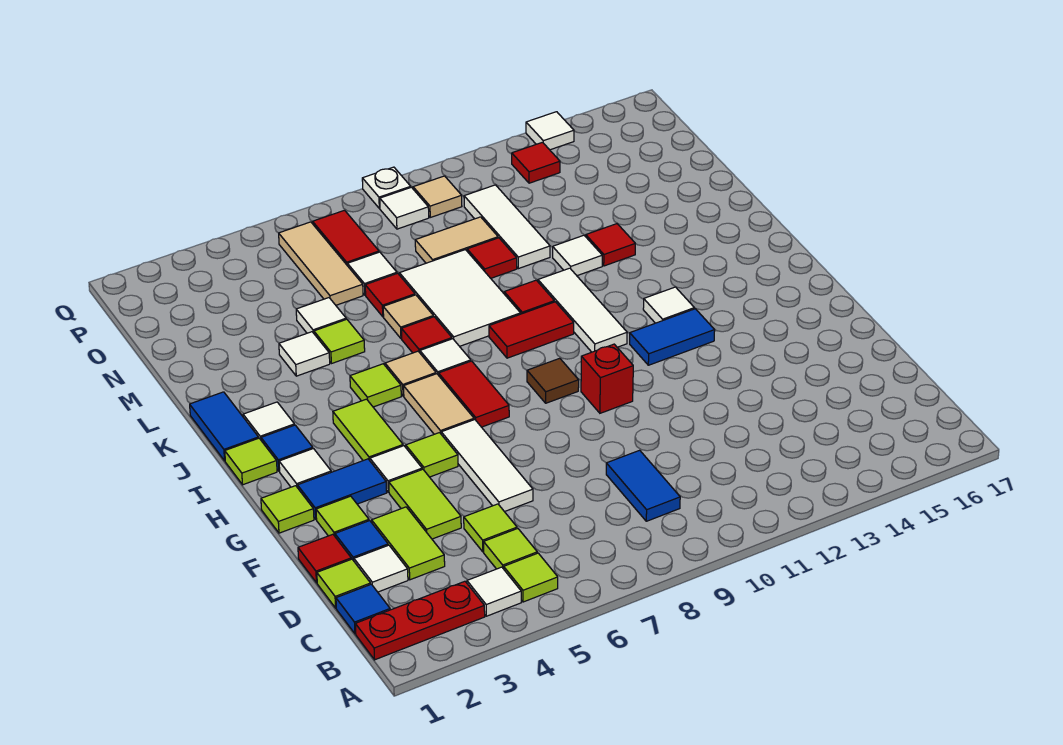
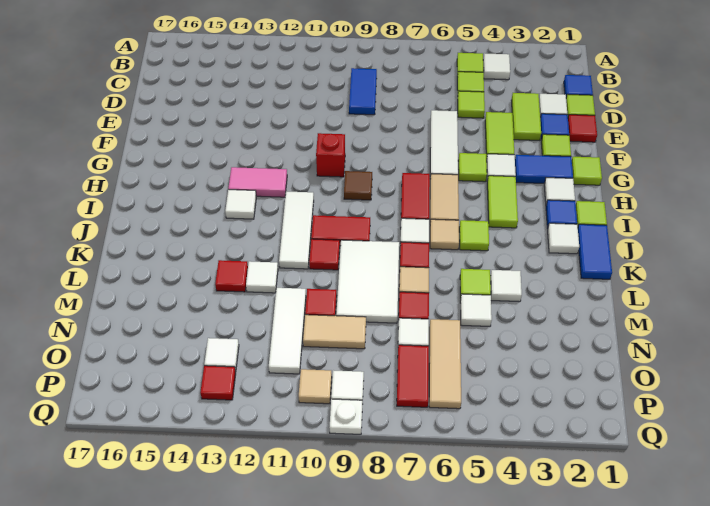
red 1x3 plate [355,581,485,660] -> none
blue 1x2 tile [630,309,715,365] -> pink 1x2 tile [228,167,287,197]
white 1x1 tile [526,112,574,150] -> white 1x1 tile moved to [204,338,239,371]

